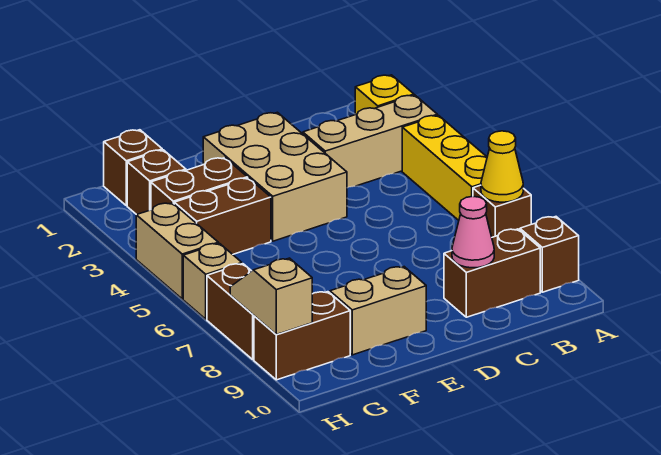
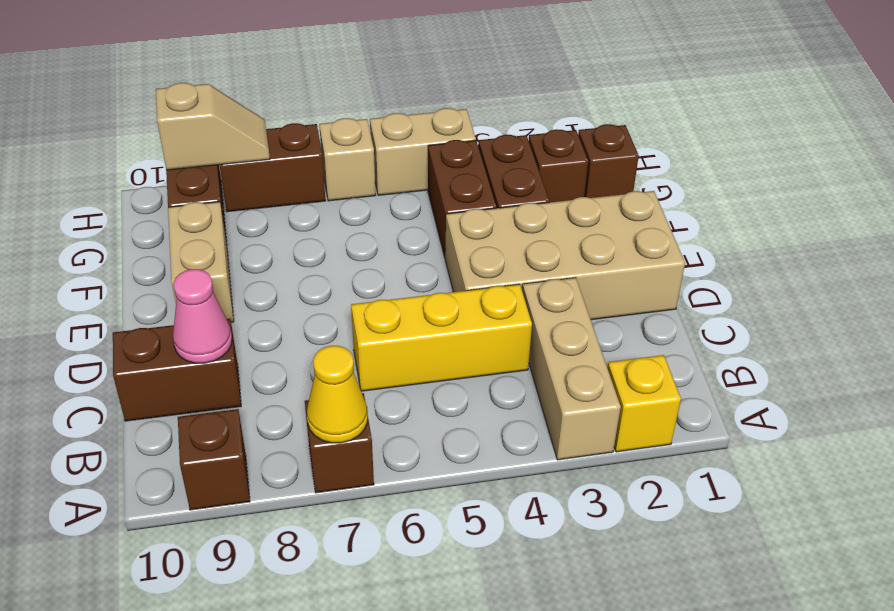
yellow 1x3 brick [402,115,487,220] -> yellow 1x3 brick moved to [351,284,532,391]
brown 1x2 brick [444,229,540,317] -> brown 1x2 brick turned to [113,319,241,421]
tan 2x3 brick [203,112,347,241] -> tan 2x4 brick [445,191,685,320]

